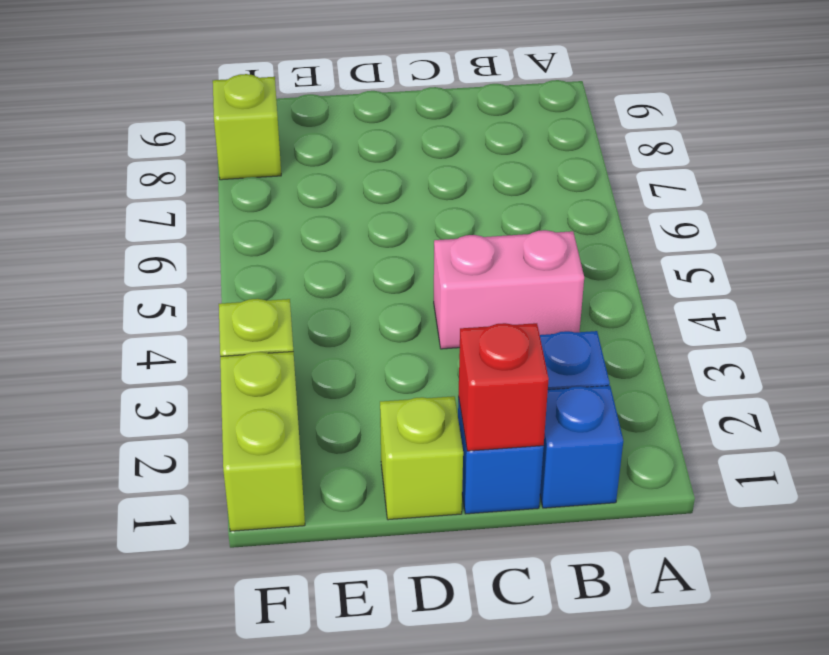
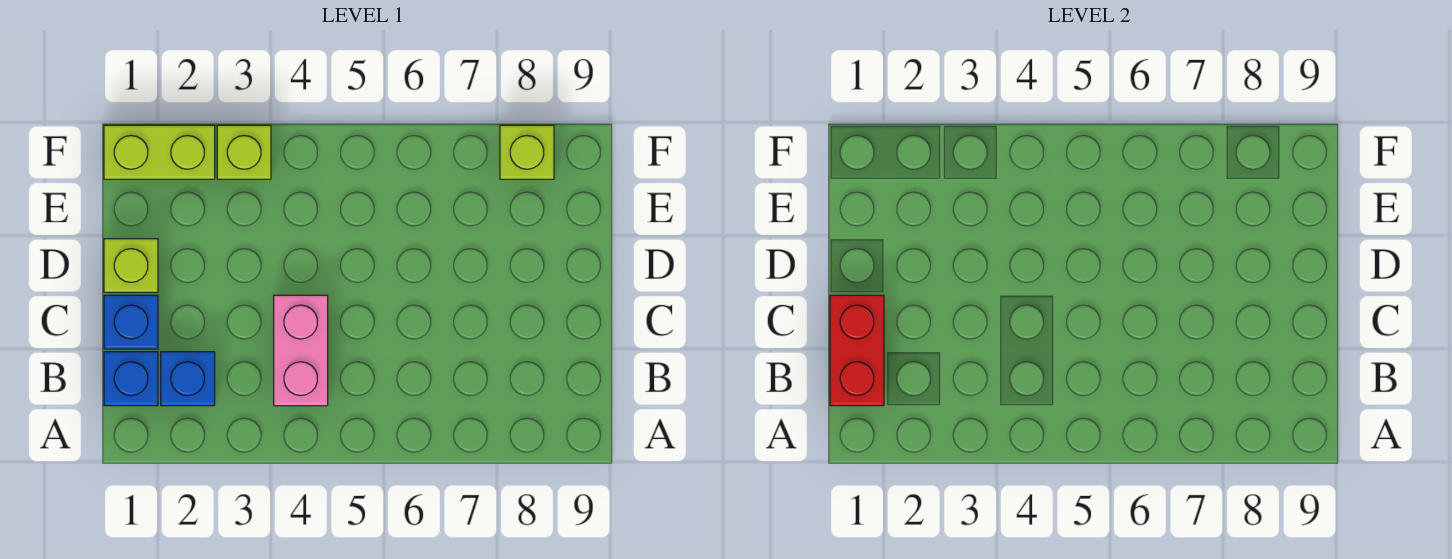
red 1x1 brick [458,323,549,451] -> red 1x2 brick [830,295,884,406]

